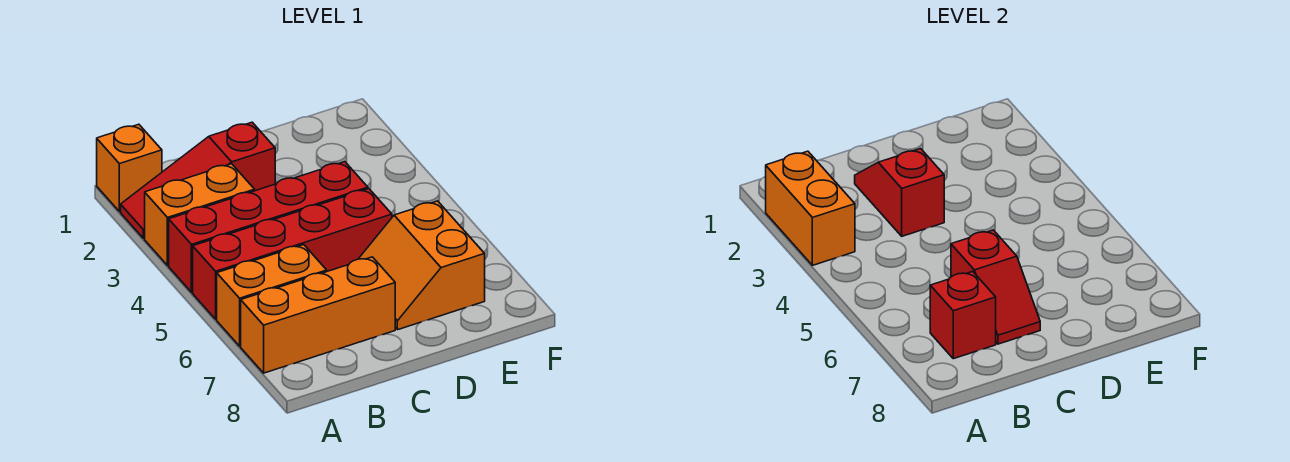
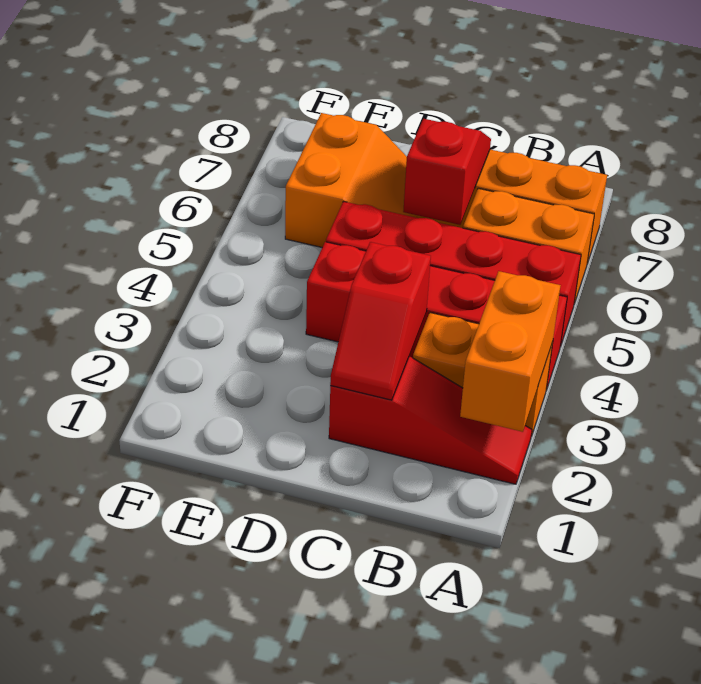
orange 1x1 brick [97,124,162,212] -> none
red 1x1 brick [930,271,996,359] -> none

